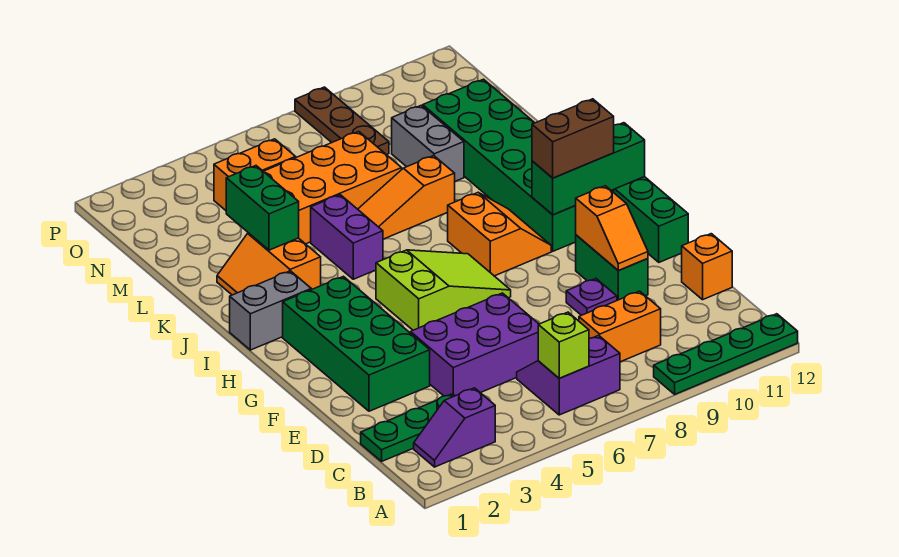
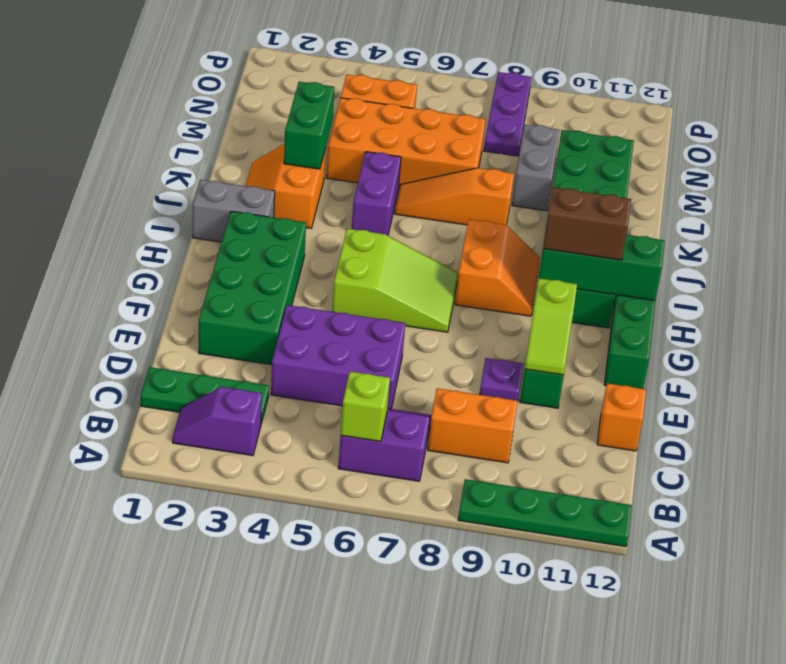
orange 1x2 slope [575,186,648,270] -> lime 1x2 slope [525,278,577,375]
brown 1x3 plate [295,87,389,155] -> purple 1x3 plate [484,72,532,156]

